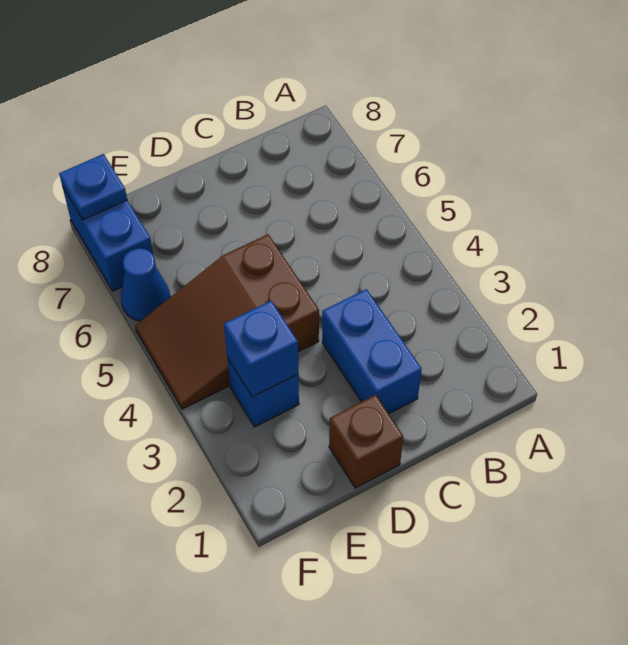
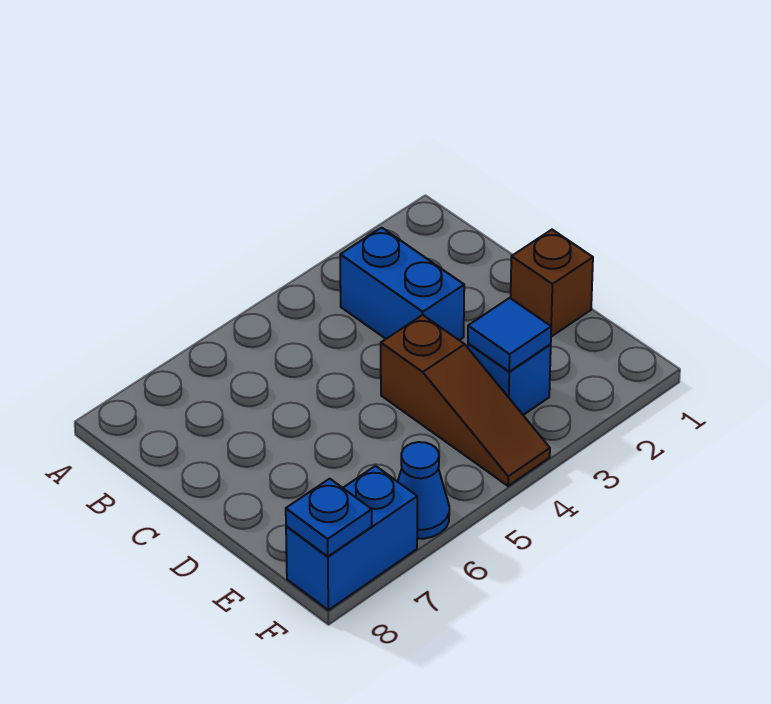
blue 1x2 brick [322,289,422,414] -> blue 1x2 brick turned to [340,228,464,340]
brown 2x3 slope [135,234,319,409] -> brown 1x3 slope [381,315,550,486]
blue 1x1 brick [224,301,298,397] -> blue 1x1 tile [468,298,551,372]

